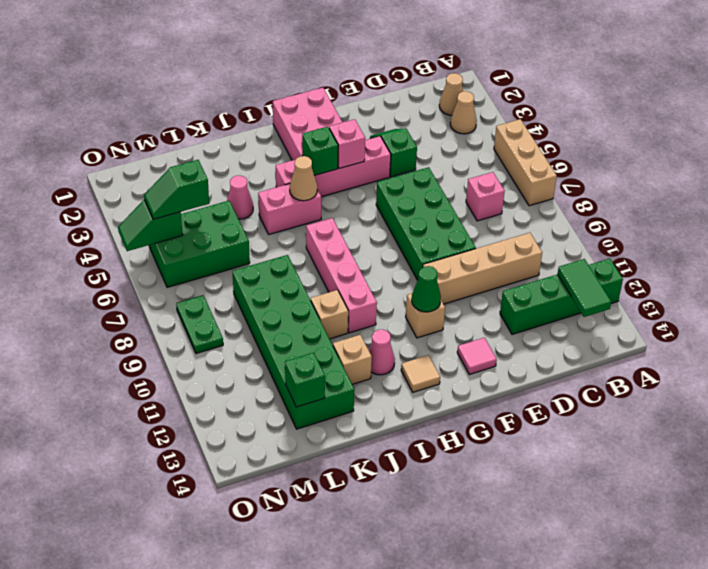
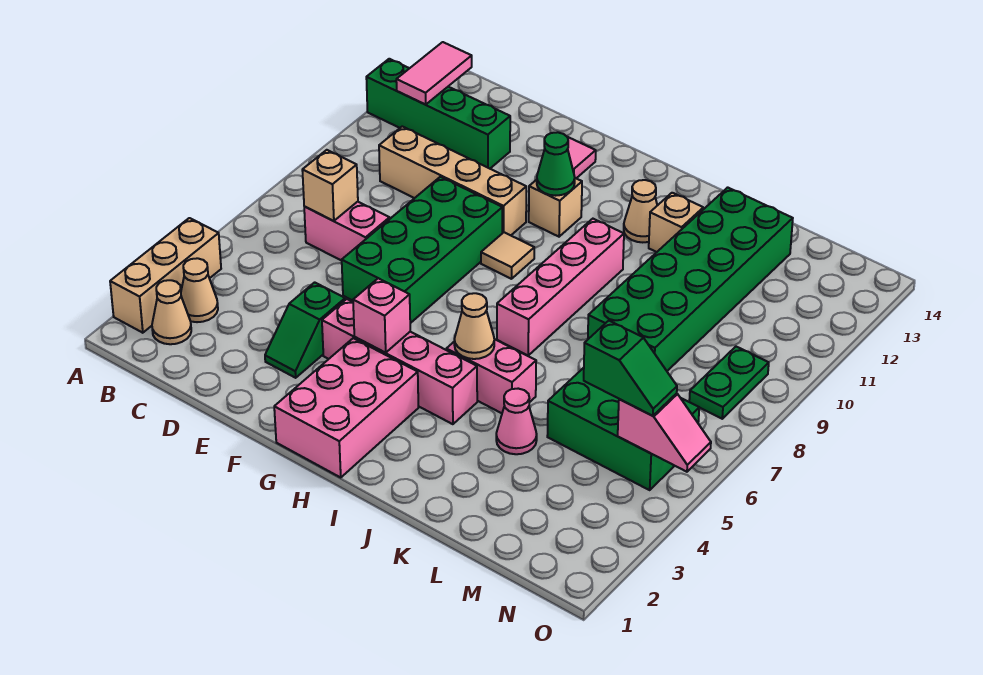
tan 1x3 brick [494,119,557,206] -> tan 1x3 brick moved to [110,218,221,333]
green 1x2 tile [558,259,611,317] -> pink 1x2 tile [396,42,472,105]
pink 1x1 brick [466,172,505,221] -> pink 1x2 brick [304,202,390,261]
green 1x1 brick [302,127,338,175] -> none
tan 1x1 tile [401,355,440,392] -> tan 1x1 tile moved to [481,232,534,279]
pink 1x1 cone [369,330,395,375] -> tan 1x1 cone [624,180,657,242]
tan 1x1 brick [311,290,348,339] -> tan 1x1 brick moved to [302,150,358,221]
green 1x1 brick [285,353,325,407] -> none
green 1x2 slope [118,200,183,251] -> pink 1x2 slope [618,393,711,472]

